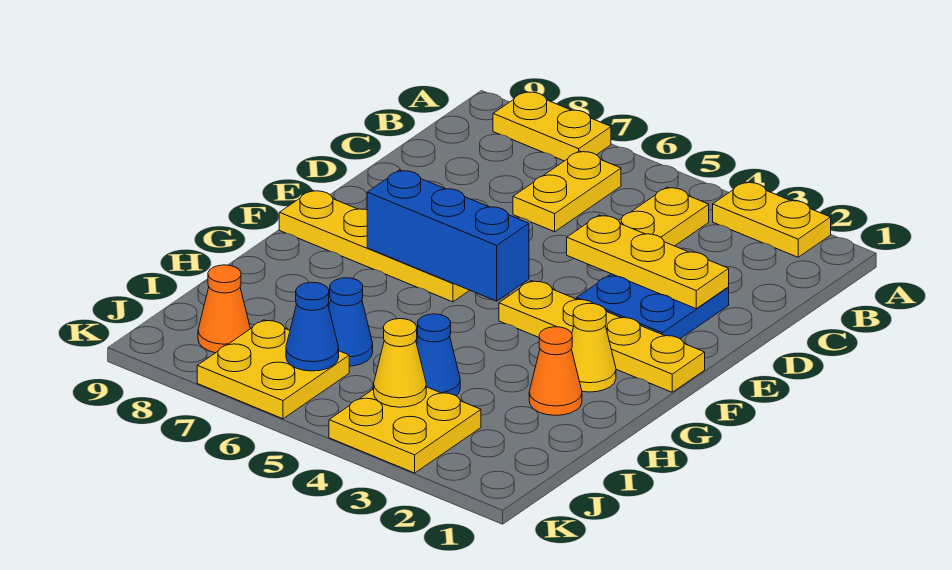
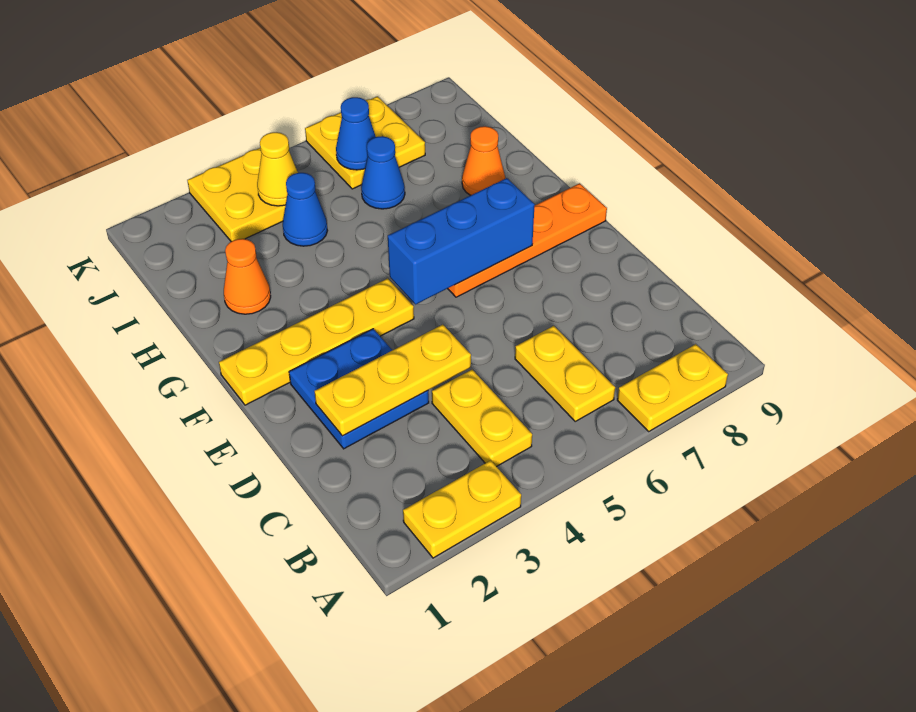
yellow 1x4 plate [279,190,470,302] -> orange 1x4 plate [448,183,607,297]
yellow 1x1 cone [571,303,616,392] -> none
orange 1x1 cone [198,265,250,353] -> orange 1x1 cone moved to [462,126,505,195]

